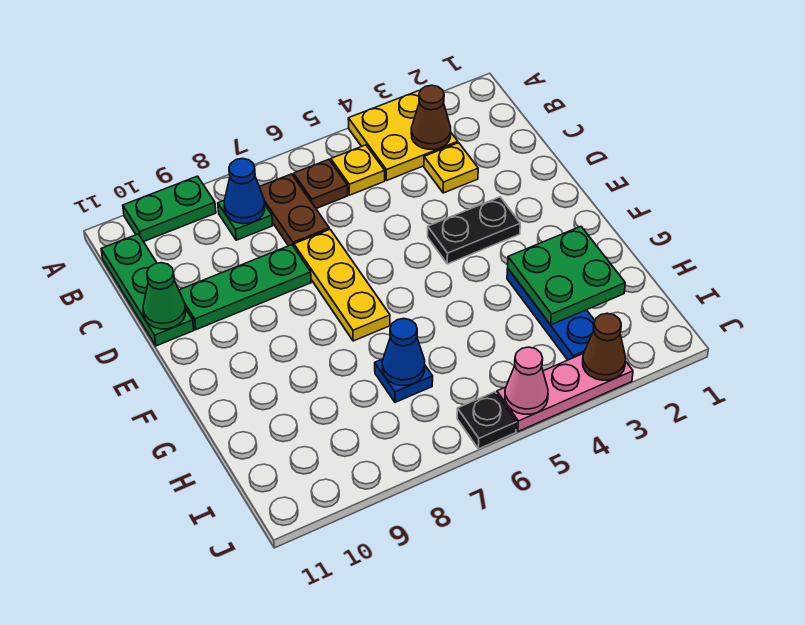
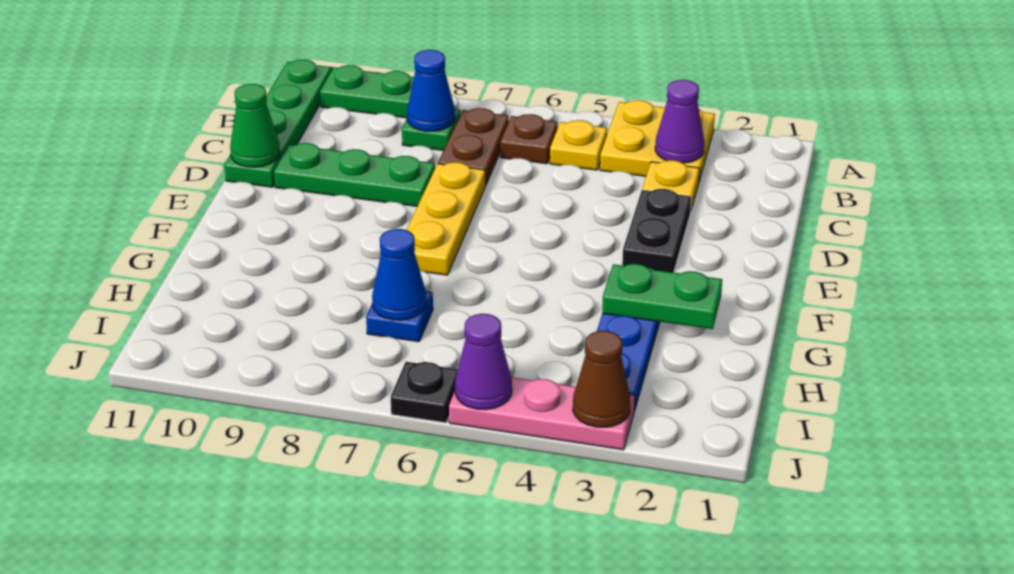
brown 1x1 cone [411,85,451,149] -> purple 1x1 cone [655,80,704,163]
green 1x3 plate [101,234,194,346] -> green 1x4 plate [224,60,331,187]
black 1x2 plate [428,197,520,264] -> black 1x2 plate turned to [622,189,691,272]
green 2x2 plate [508,226,625,325] -> green 1x2 plate [602,264,722,329]
pink 1x1 cone [505,347,548,414] -> purple 1x1 cone [455,314,512,410]

